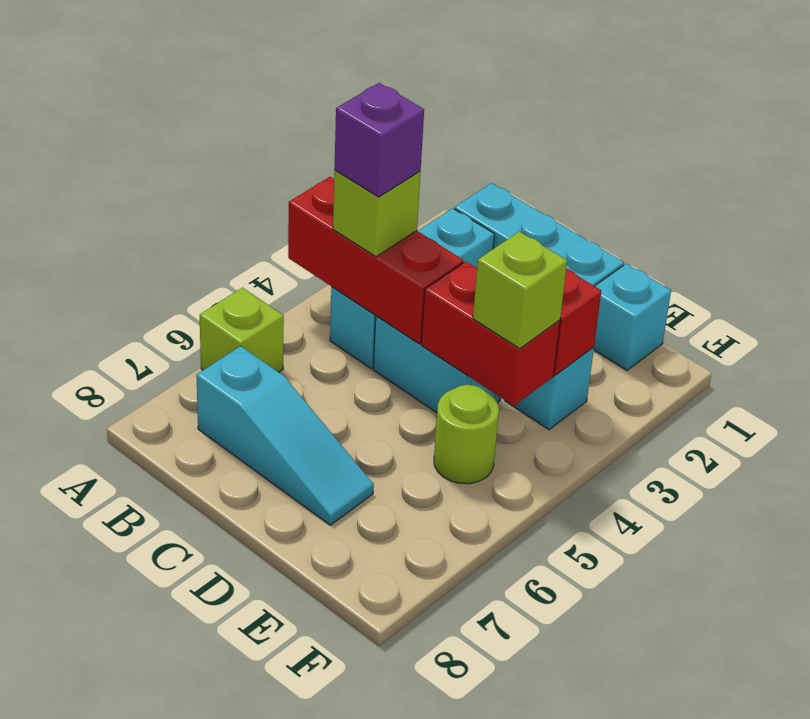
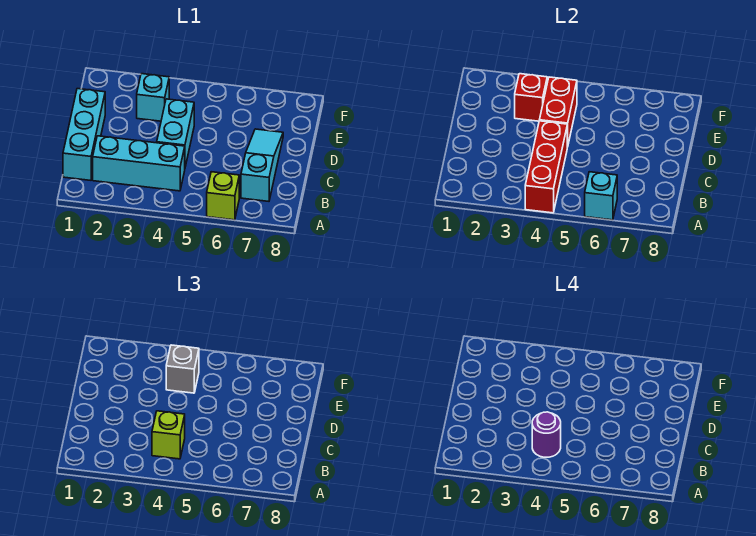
purple 1x1 brick [334,83,424,197] -> purple 1x1 round brick [532,412,561,457]
cyan 1x1 brick [594,264,671,370] -> cyan 1x1 brick moved to [585,172,617,220]
lime 1x1 brick [473,232,567,348] -> grey 1x1 brick [166,345,199,393]
lime 1x1 round brick [434,385,499,484] -> none

